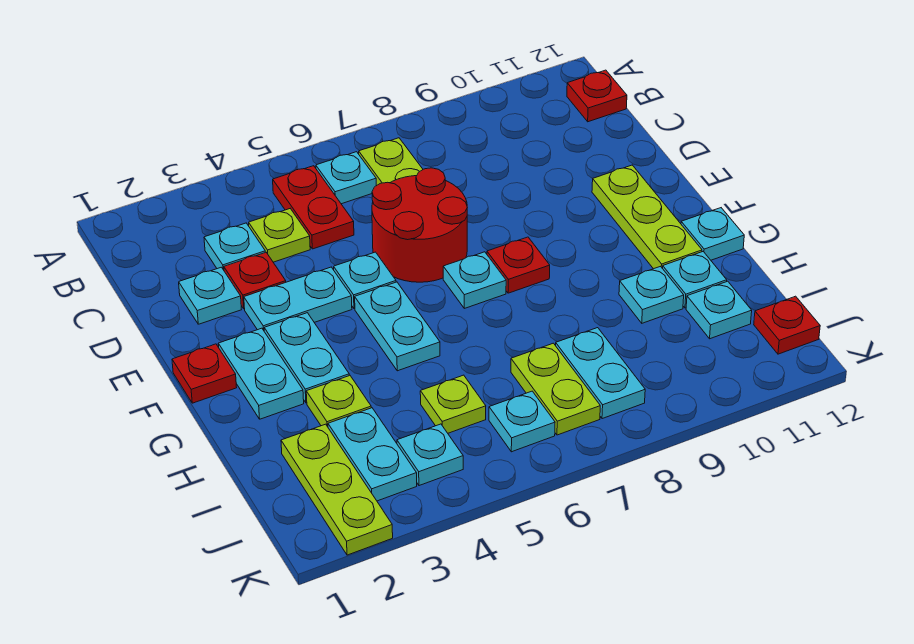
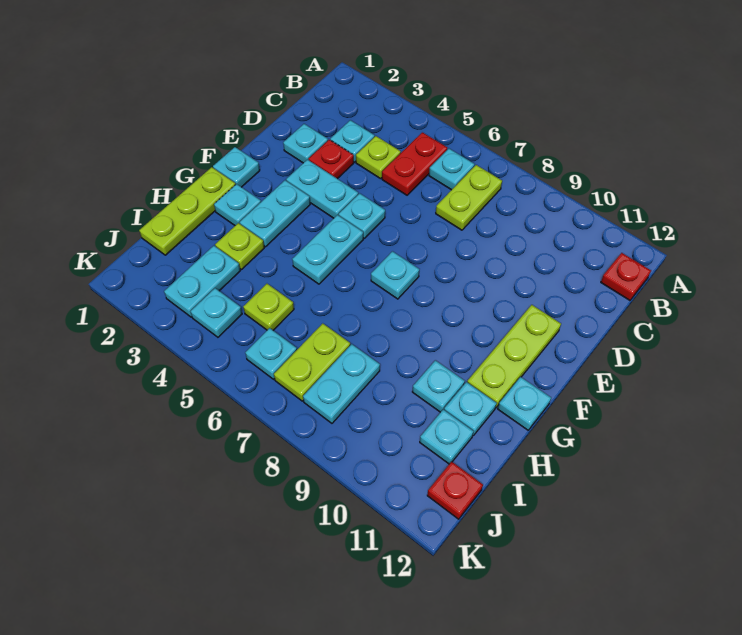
red 2x2 round brick [372,168,467,282] -> none
red 1x1 plate [172,344,237,403] -> cyan 1x1 plate [213,147,260,187]
cyan 1x2 plate [218,328,304,419] -> cyan 1x1 plate [214,184,261,225]
red 1x1 plate [487,237,550,293] -> none
lime 1x3 plate [281,424,393,555] -> lime 1x3 plate moved to [139,167,236,255]

